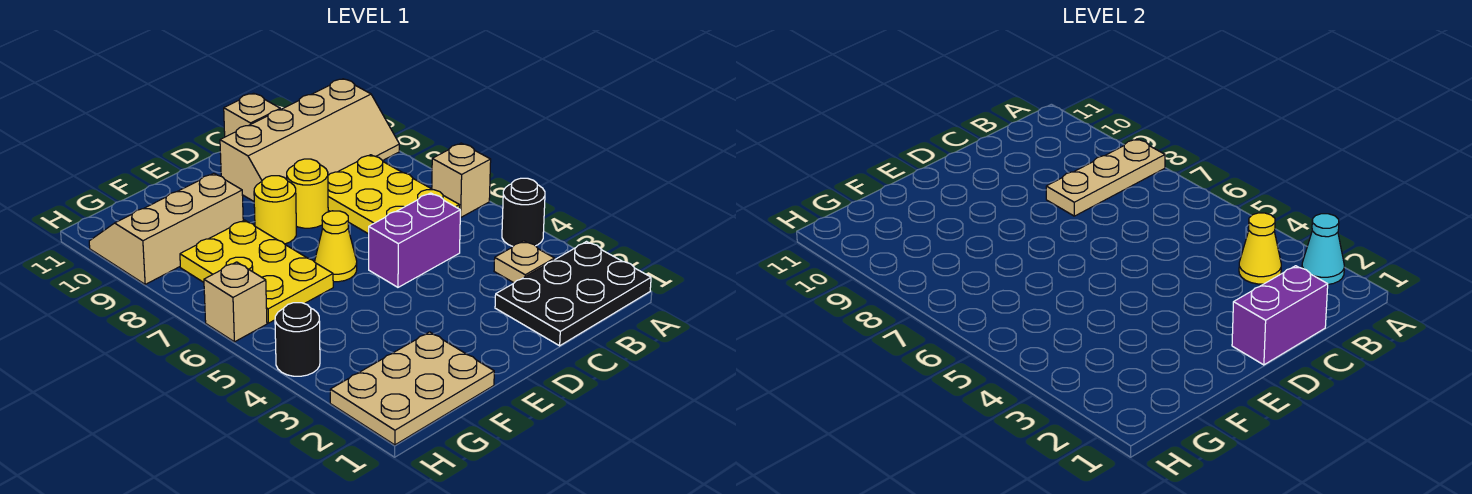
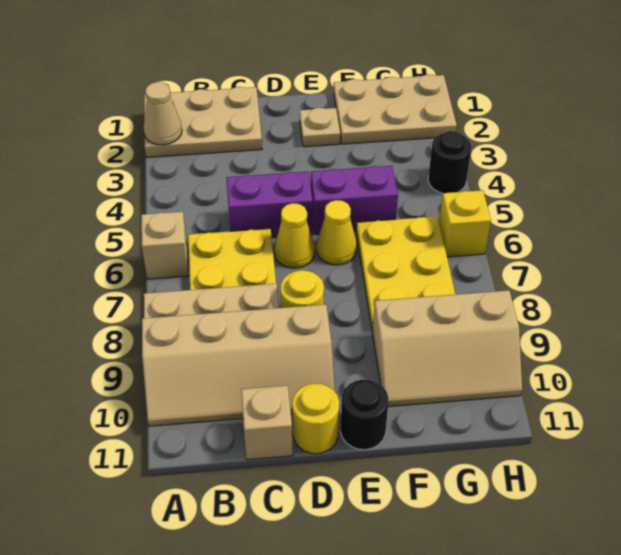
black 2x3 plate [495,242,651,346] -> tan 2x3 plate [144,87,262,157]
cyan 1x1 cone [1302,214,1344,284] -> tan 1x1 cone [144,82,182,145]
black 1x1 round brick [502,178,545,246] -> black 1x1 round brick moved to [341,379,388,450]
tan 2x4 slope [220,79,399,201] -> tan 2x4 slope turned to [142,304,335,426]
tan 1x1 plate [494,241,555,283] -> tan 1x1 plate moved to [300,108,340,147]
yellow 1x1 cone [1239,213,1281,284] -> yellow 1x1 cone moved to [274,203,315,268]
purple 1x2 brick [1232,266,1328,365] -> purple 1x2 brick moved to [311,166,398,234]
yellow 1x1 round brick [254,176,296,244] -> yellow 1x1 round brick moved to [292,383,339,454]
tan 1x1 brick [204,262,267,342] -> yellow 1x1 brick [439,190,491,257]

